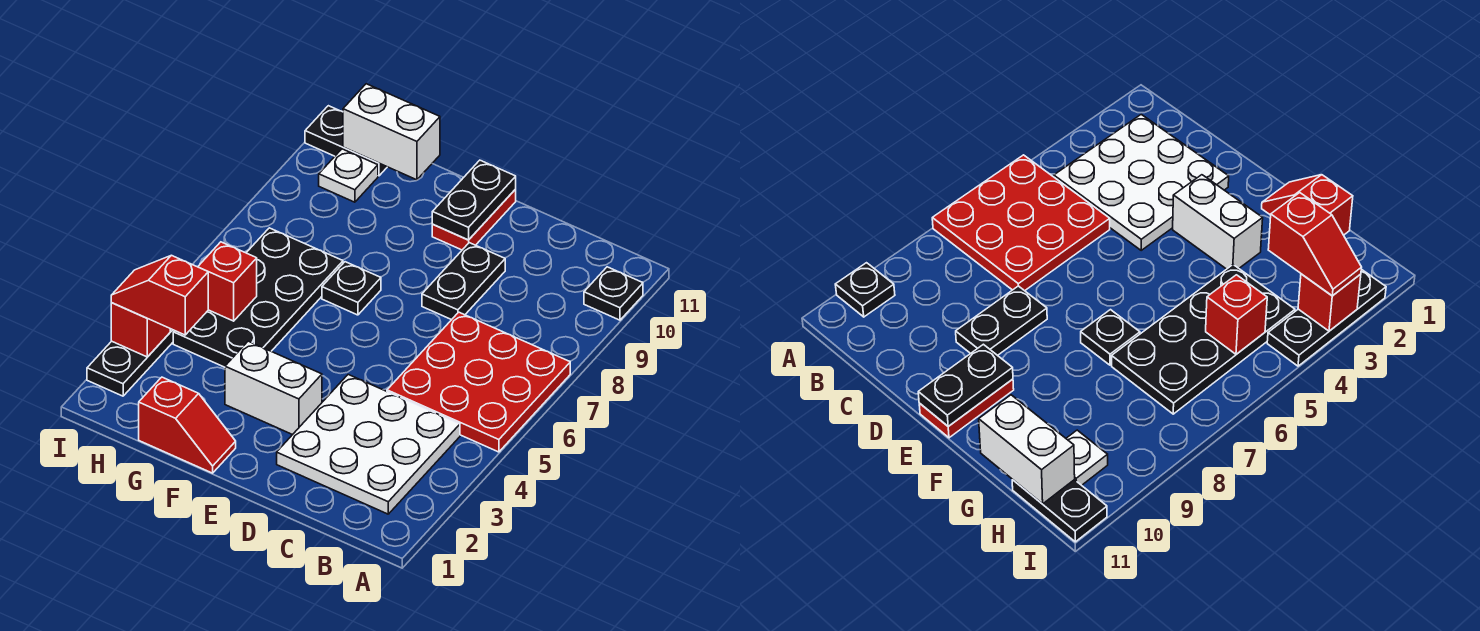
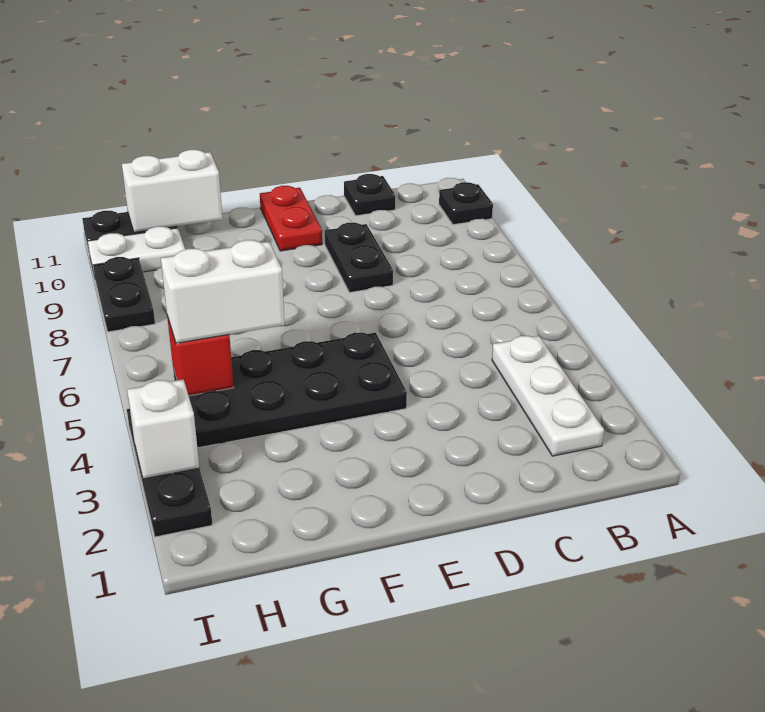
red 3x3 plate [387,312,570,452] -> none
white 3x3 plate [277,375,460,514] -> white 1x3 plate [492,336,604,456]
white 1x2 brick [225,341,322,435] -> white 1x2 brick moved to [161,240,285,343]
black 1x2 plate [432,160,516,240] -> black 1x2 plate moved to [93,257,155,332]
red 1x2 slope [139,377,236,473] -> none
black 1x1 plate [322,262,381,315] -> black 1x1 plate moved to [344,174,395,216]
black 2x4 plate [173,228,343,367] -> black 2x4 plate turned to [173,333,407,448]
red 1x2 slope [111,255,208,335] -> none
white 1x1 plate [319,149,378,202] -> white 1x2 plate [88,226,185,276]
red 1x1 brick [111,303,170,357] -> white 1x1 brick [127,379,199,479]

